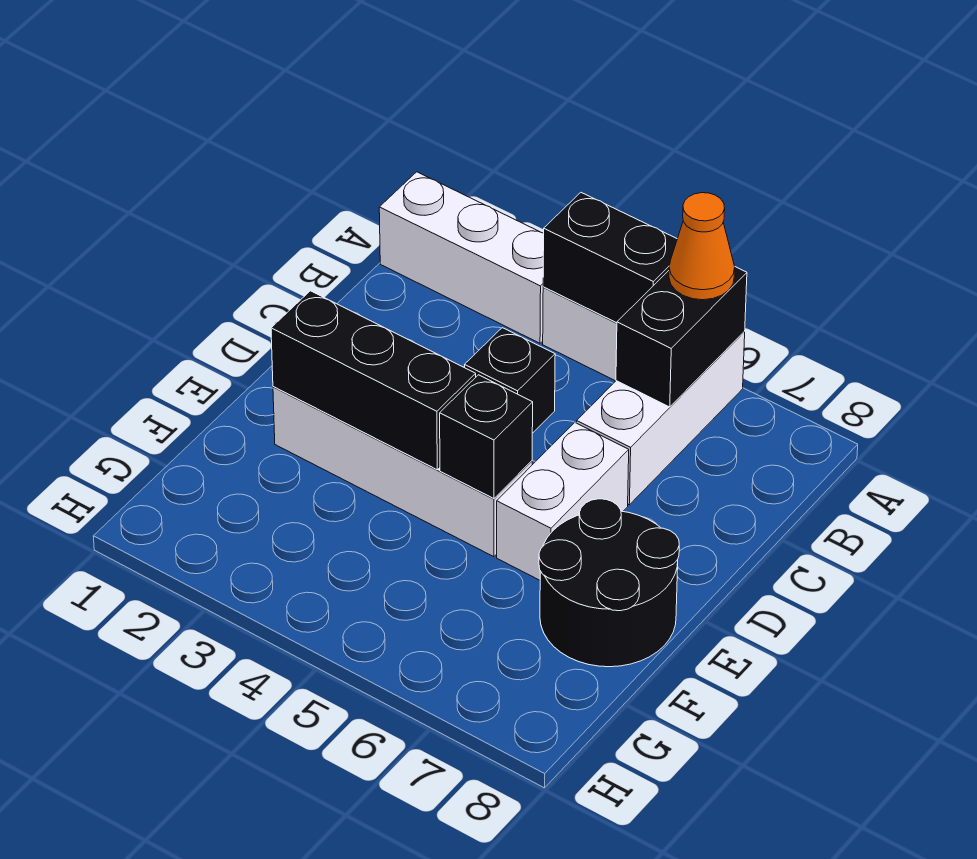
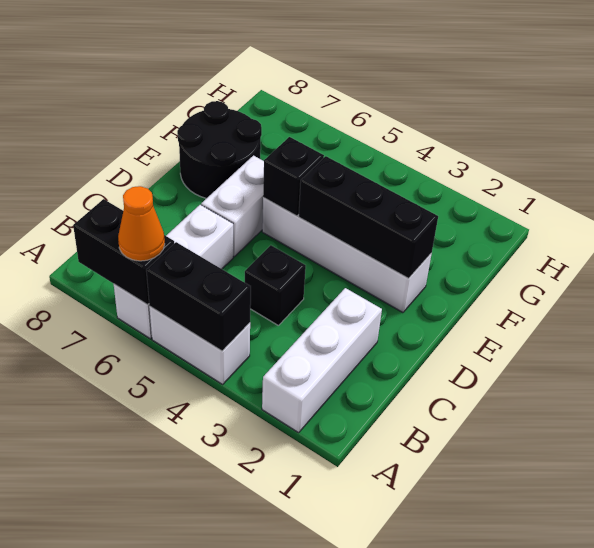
white 1x3 brick [379,172,544,343] -> white 1x3 brick turned to [262,288,382,433]
black 1x2 brick [616,267,747,407] -> black 1x2 brick turned to [73,199,174,305]

